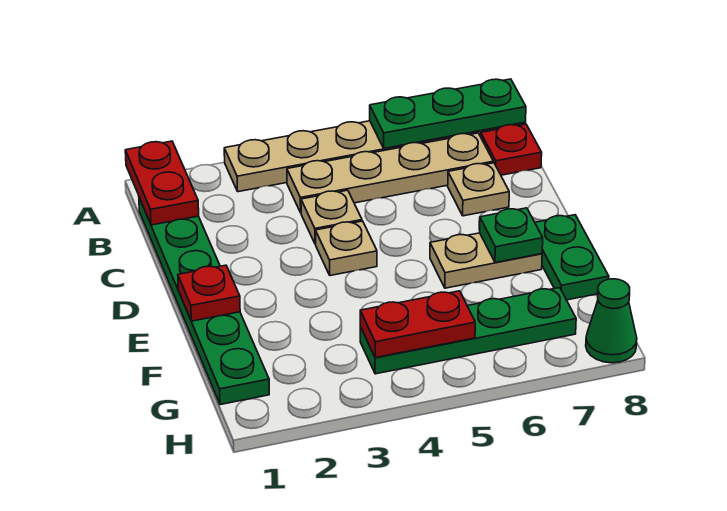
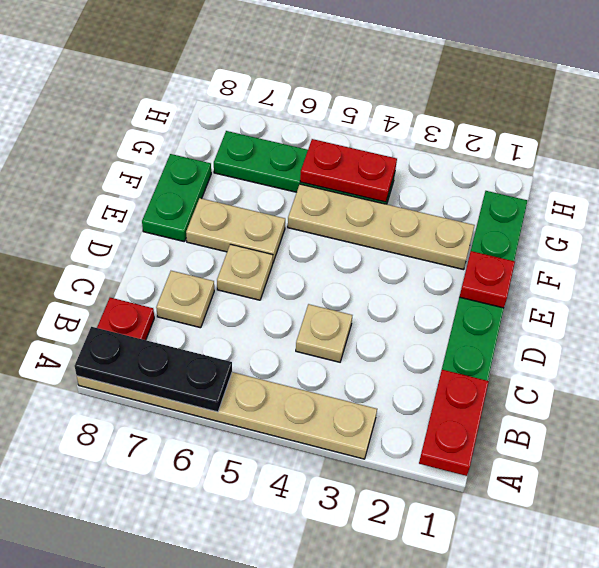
green 1x3 plate [370,79,526,148] -> black 1x3 plate [75,327,232,412]
tan 1x4 plate [287,133,493,213] -> tan 1x4 plate moved to [288,184,475,270]
tan 1x1 plate [316,221,377,276] -> tan 1x1 plate moved to [217,244,273,300]
green 1x1 plate [480,208,543,262] -> none
green 1x1 cone [586,279,637,363] -> none

